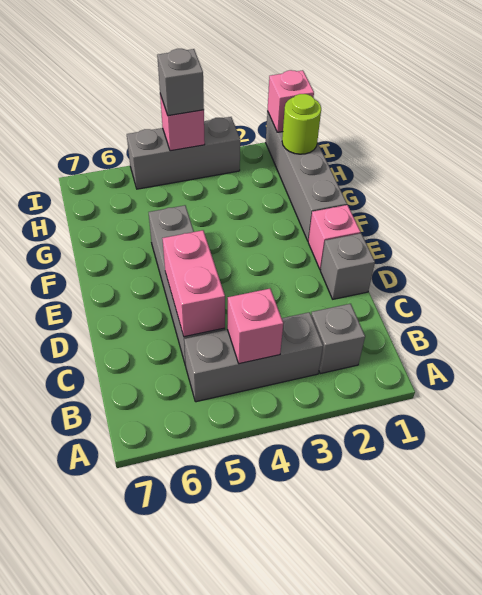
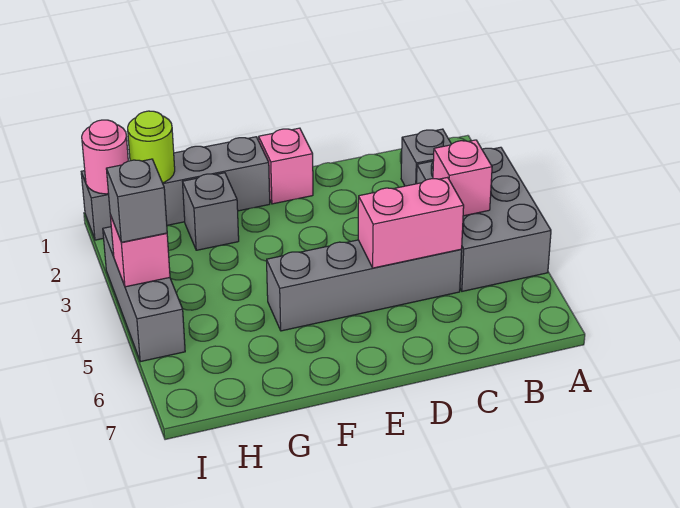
grey 1x3 brick [184,312,323,402] -> grey 2x3 brick [417,147,551,291]
grey 1x1 brick [320,233,375,299] -> grey 1x1 brick moved to [183,173,239,250]
pink 1x1 brick [268,70,314,132] -> pink 1x1 round brick [82,120,128,194]

